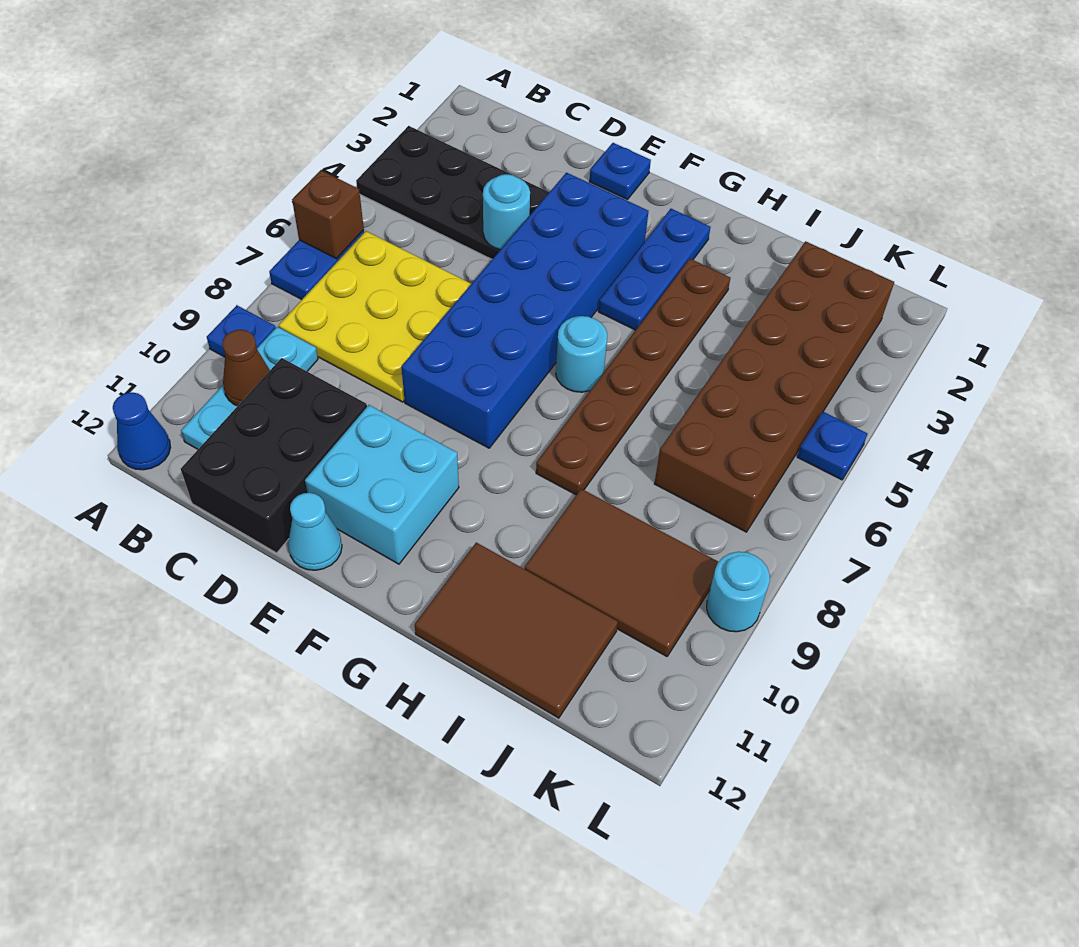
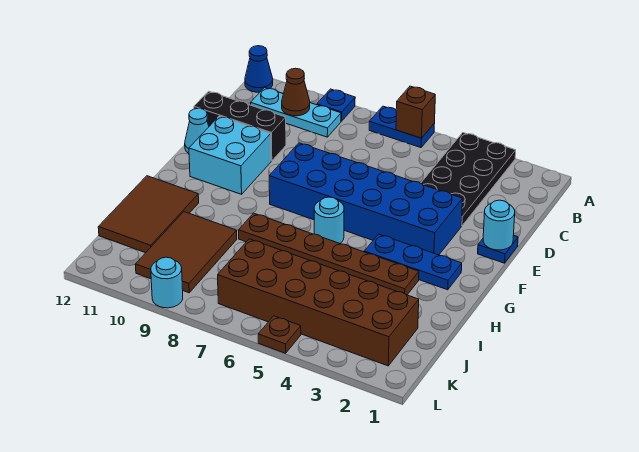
yellow 3x3 plate [279,231,471,402] -> none
black 2x3 brick [181,358,367,553] -> black 1x3 brick [194,91,286,161]
cyan 1x1 round brick [483,174,530,250] -> cyan 1x1 round brick moved to [483,200,515,250]
blue 1x1 plate [797,412,867,480] -> brown 1x1 plate [258,316,301,353]

